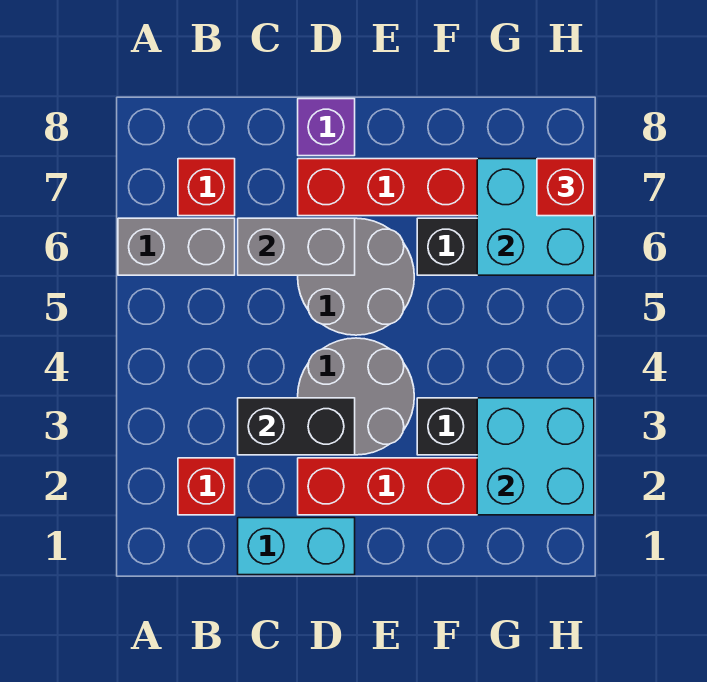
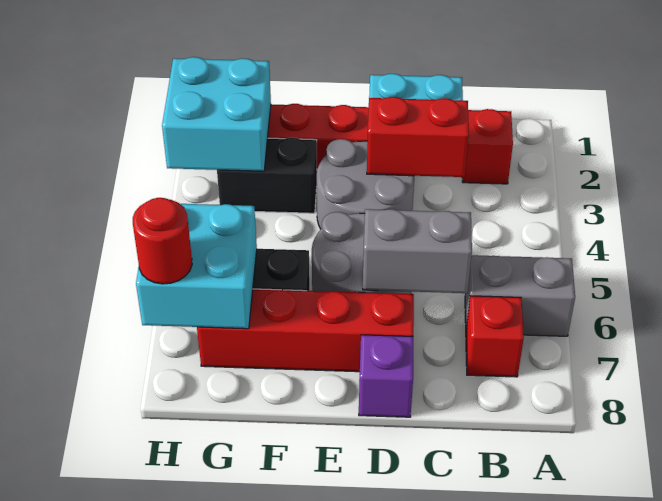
black 1x2 brick [238,398,355,455] -> red 1x2 brick [367,97,469,177]
red 1x1 brick [537,159,594,216] -> red 1x1 round brick [133,198,192,284]

